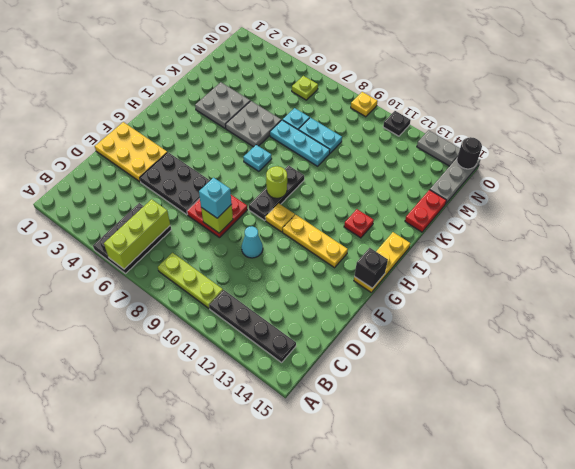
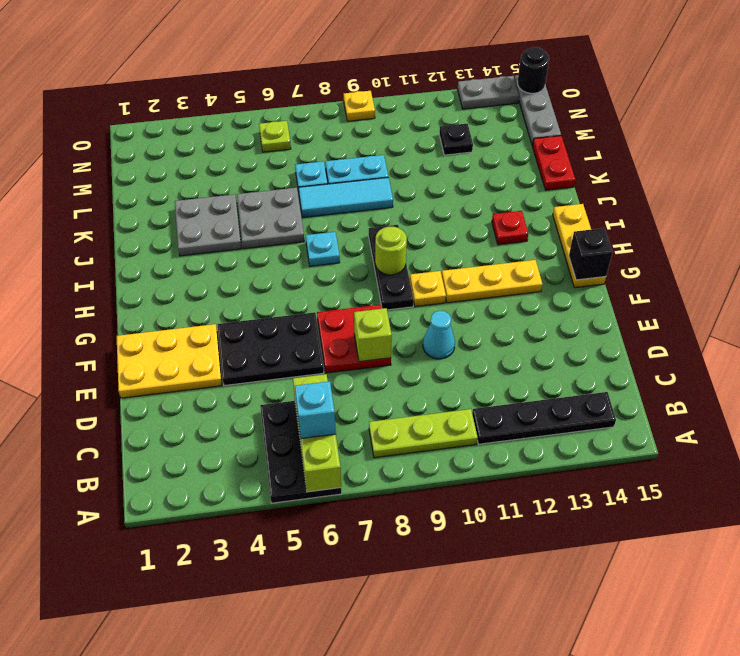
cyan 1x1 brick [199,178,232,218] -> cyan 1x1 brick moved to [295,381,336,439]
cyan 1x3 plate [270,120,330,166] -> cyan 1x3 tile [299,178,393,217]
black 1x1 plate [383,111,411,136] -> black 1x1 plate moved to [439,124,473,155]

